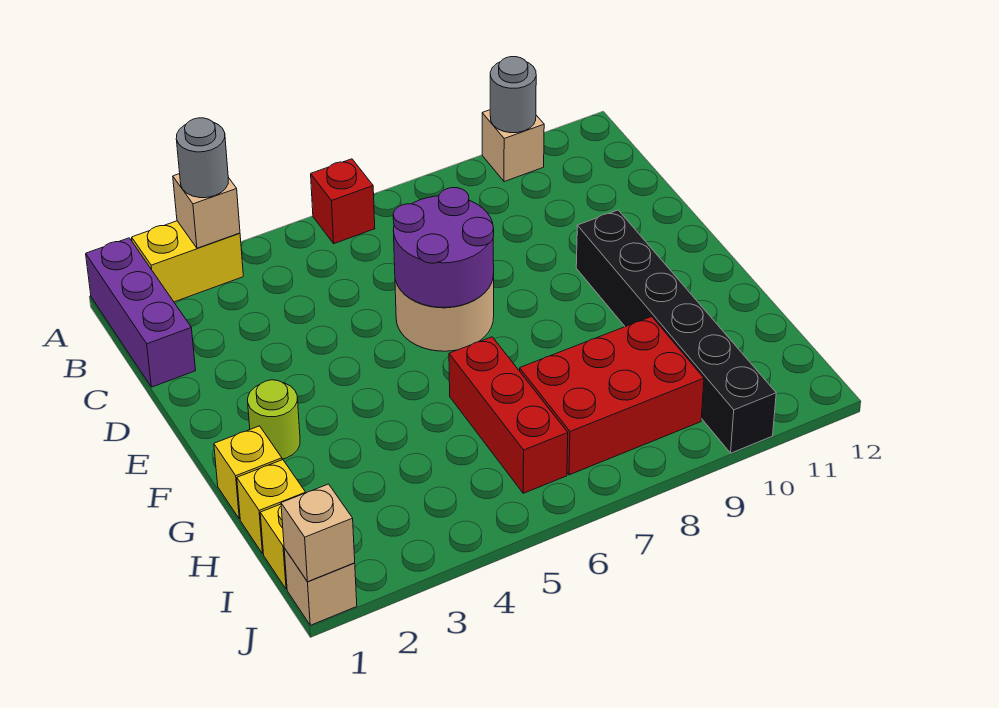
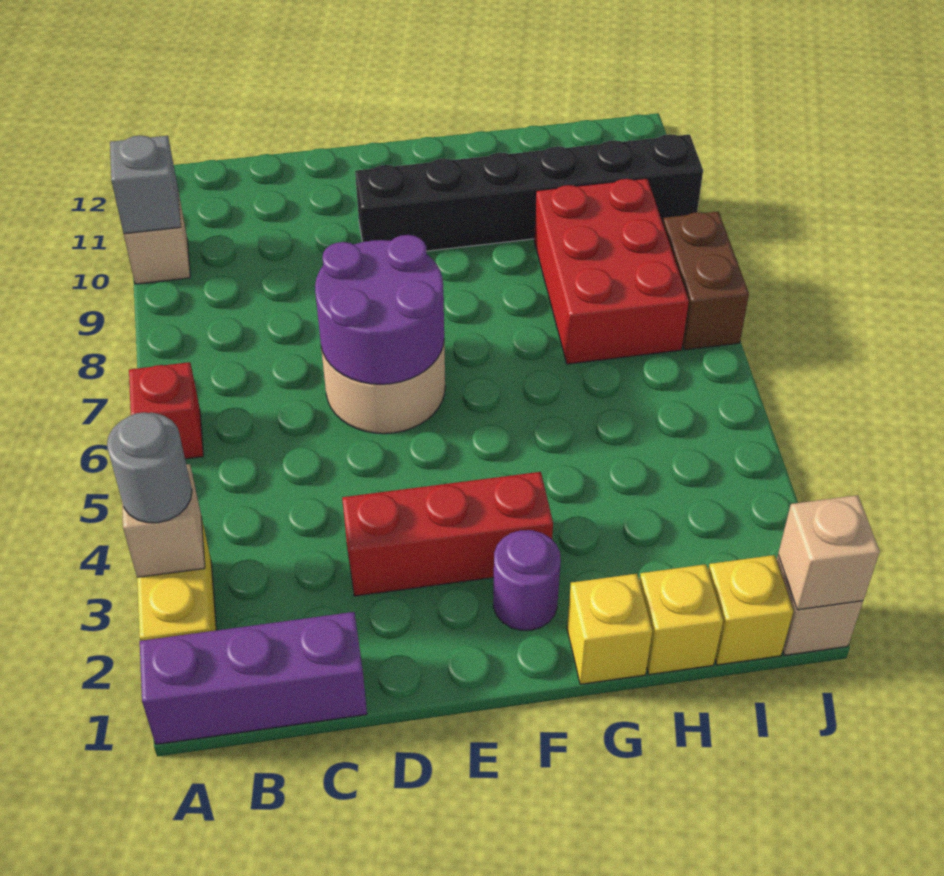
grey 1x1 round brick [490,57,536,133] -> grey 1x1 brick [110,135,181,234]
lime 1x1 round brick [248,380,300,459] -> purple 1x1 round brick [493,530,561,630]
red 1x3 brick [449,337,568,493] -> red 1x3 brick moved to [342,472,553,596]
none -> brown 1x2 brick [663,212,749,350]

